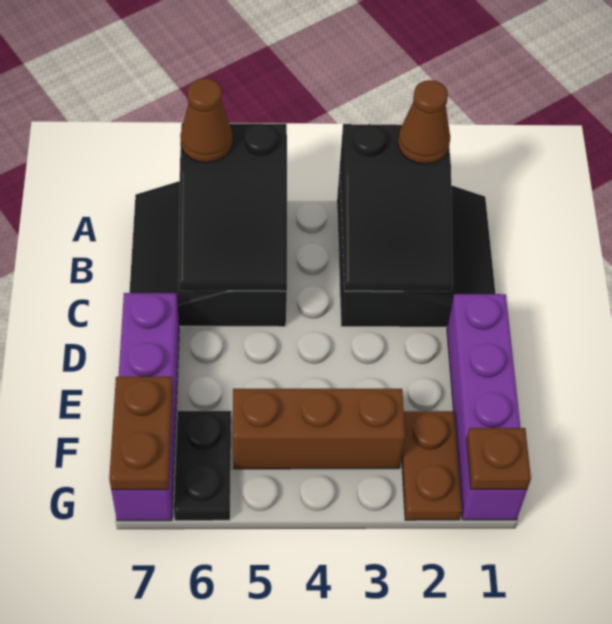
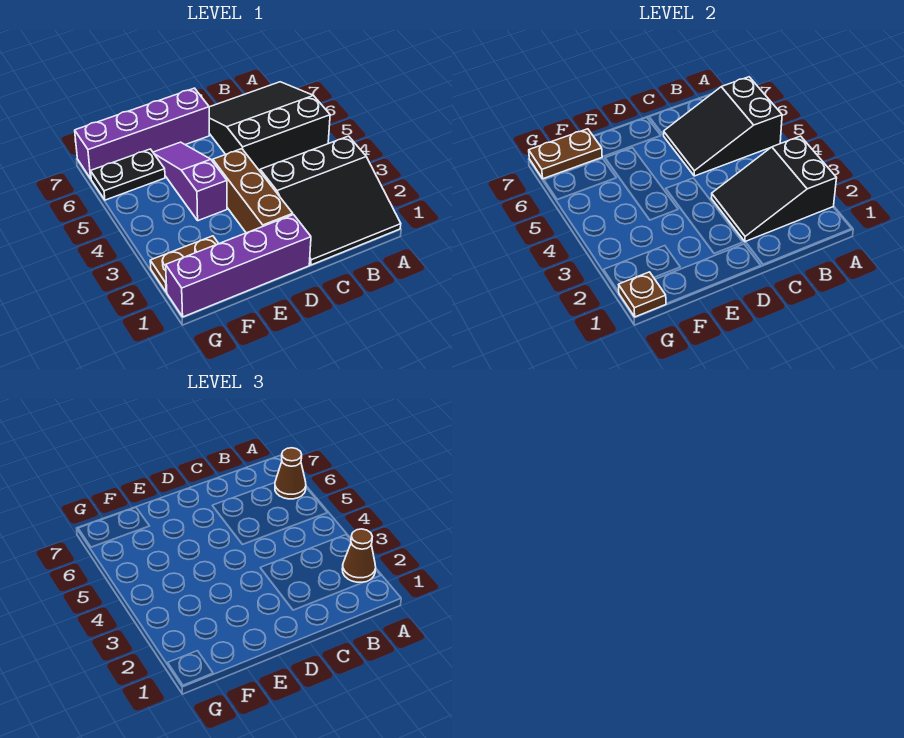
none -> purple 1x3 slope [153,142,227,221]
brown 1x3 brick [232,389,405,469] -> brown 1x3 brick moved to [213,149,293,233]

